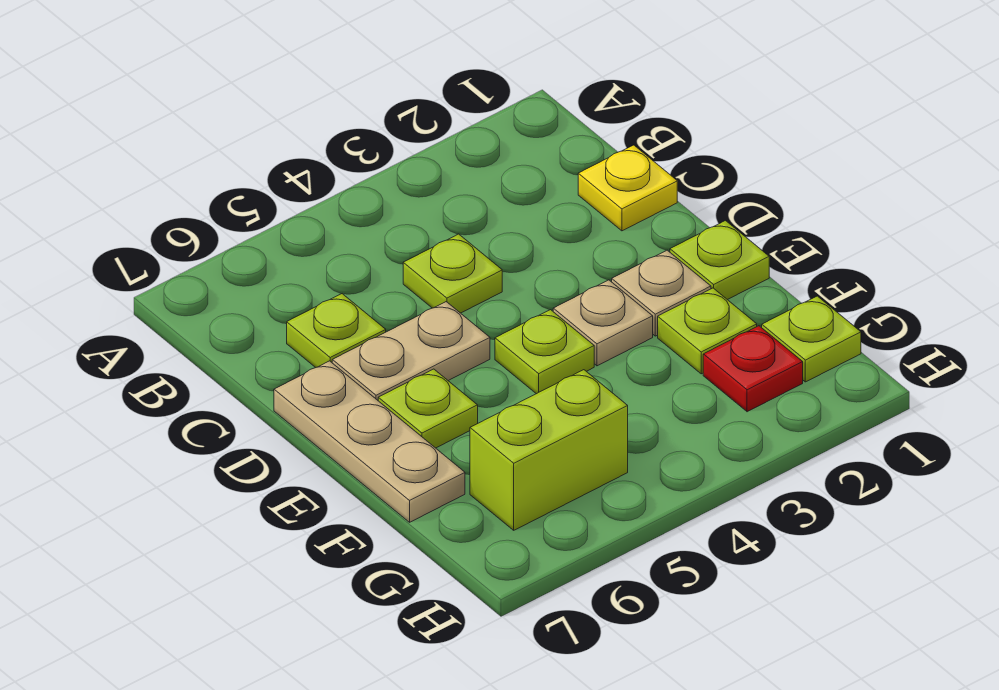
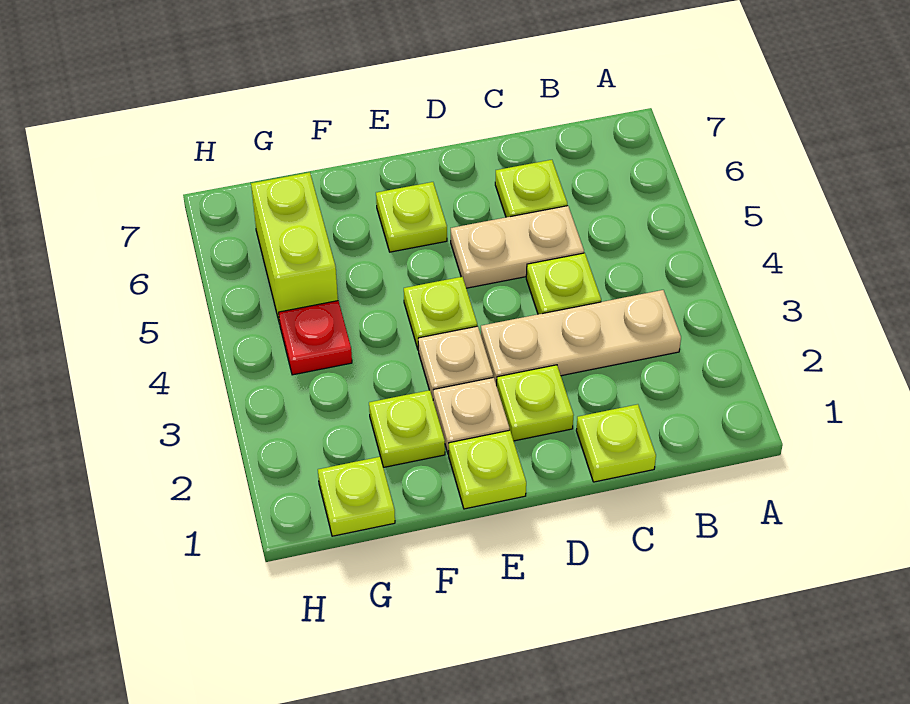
yellow 1x1 plate [578,145,677,231] -> lime 1x1 plate [576,404,656,482]
none -> lime 1x1 plate [497,365,574,441]
tan 1x2 plate [332,302,490,400] -> tan 1x2 plate turned to [451,206,584,288]
tan 1x3 plate [274,361,465,522] -> tan 1x3 plate moved to [481,290,681,386]
red 1x1 plate [703,326,803,412] -> red 1x1 plate moved to [279,301,352,375]

